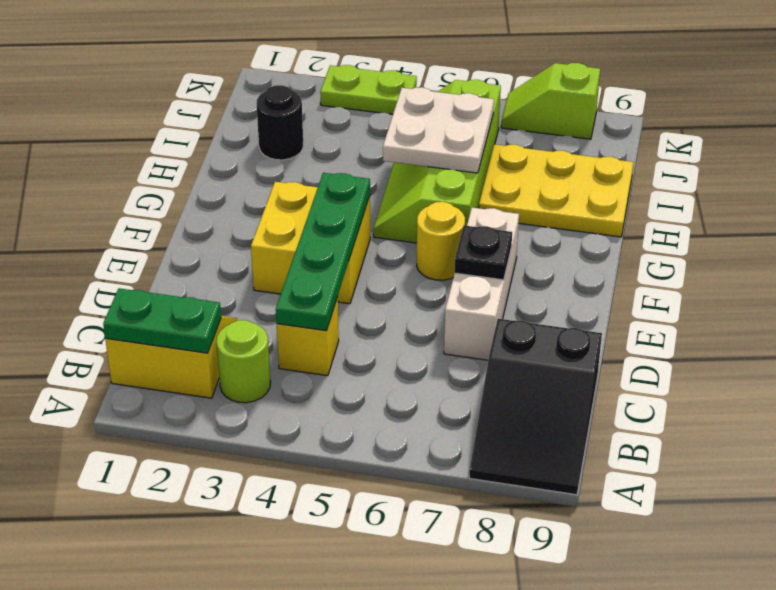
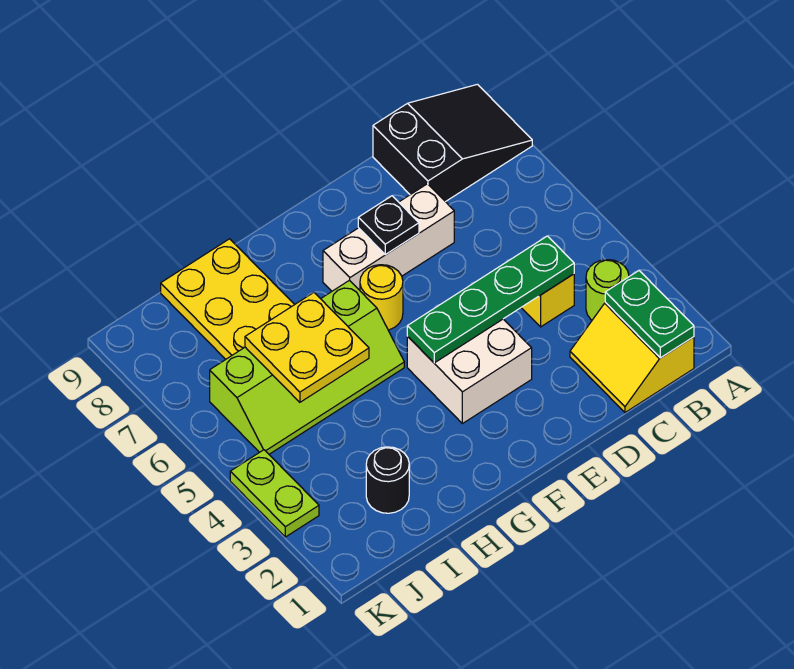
yellow 2x2 brick [251,182,370,304] -> white 2x2 brick [407,319,532,424]
white 2x2 plate [383,87,494,173] -> yellow 2x2 plate [245,293,369,402]
lime 1x2 slope [501,63,600,139] -> none

